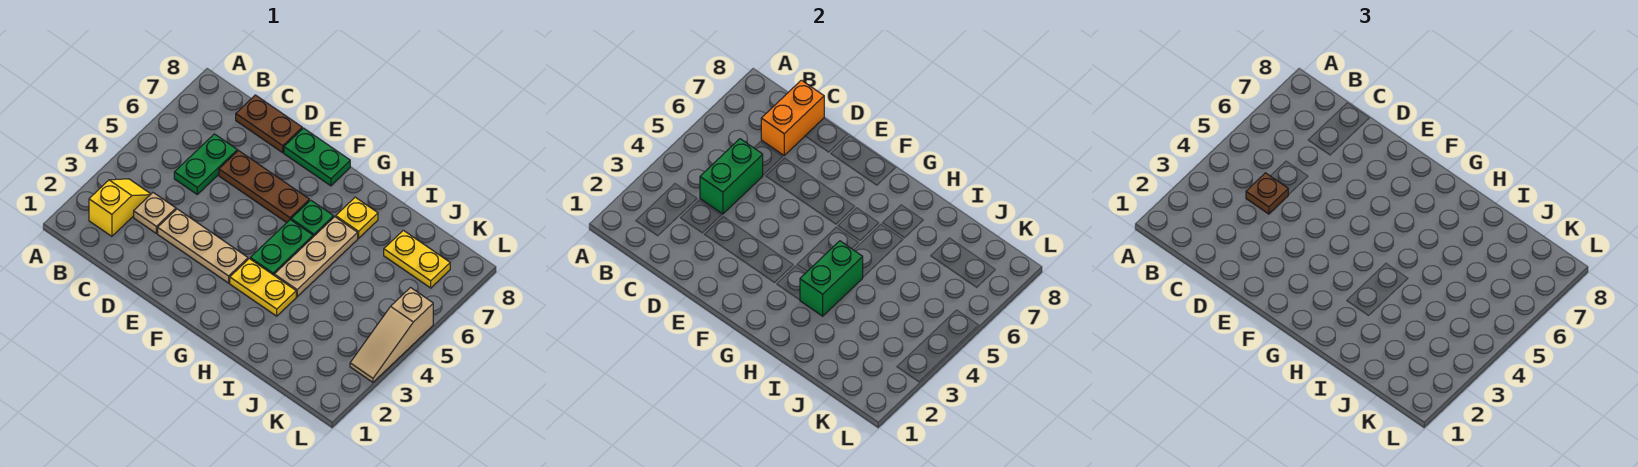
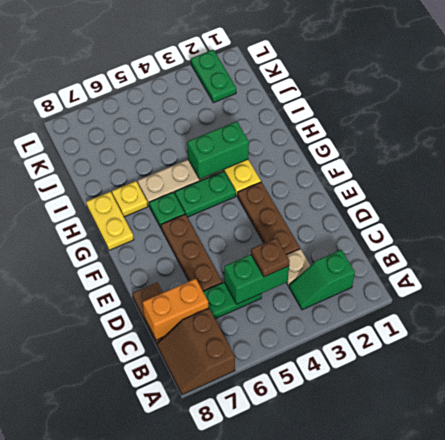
none -> brown 2x2 slope [157,308,235,395]
yellow 1x2 slope [89,179,151,236] -> green 1x2 slope [289,250,355,310]
tan 1x3 plate [158,209,248,283] -> brown 1x3 plate [238,182,300,255]
green 1x2 plate [284,128,350,186] -> green 1x2 plate moved to [191,50,236,103]
yellow 1x2 plate [384,230,450,288] -> yellow 1x2 plate moved to [86,192,134,250]
tan 1x3 slope [350,288,433,382] -> none

